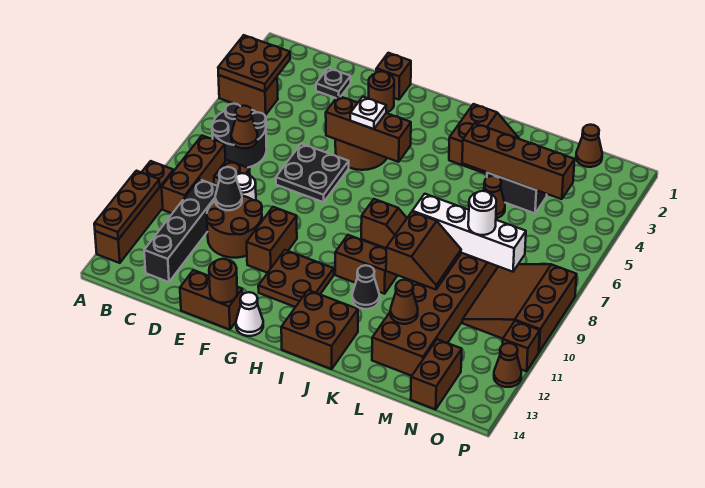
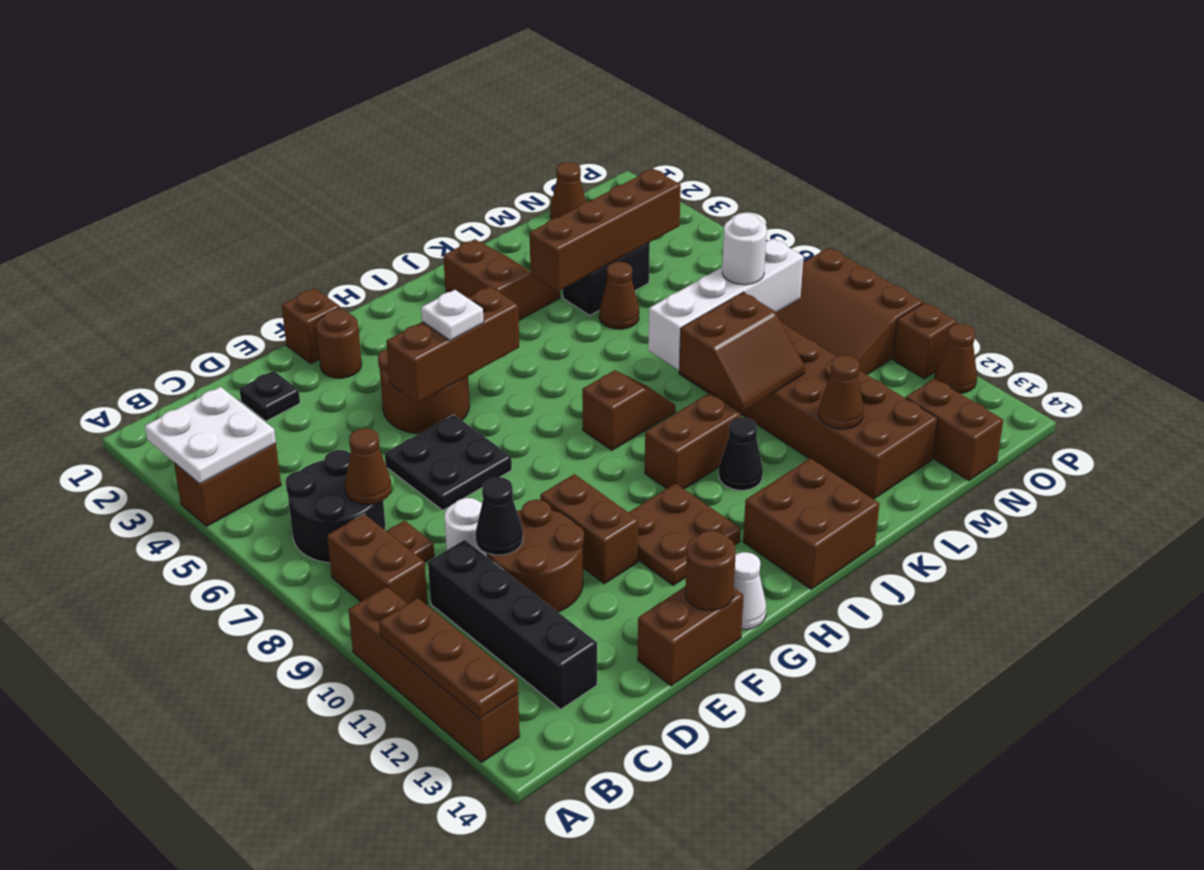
brown 2x2 plate [218,35,290,92] -> white 2x2 plate [145,387,276,484]
brown 1x3 brick [162,136,225,213] -> brown 1x2 brick [327,514,428,605]
brown 2x2 slope [386,212,461,290] -> brown 2x2 slope turned to [680,292,805,411]

